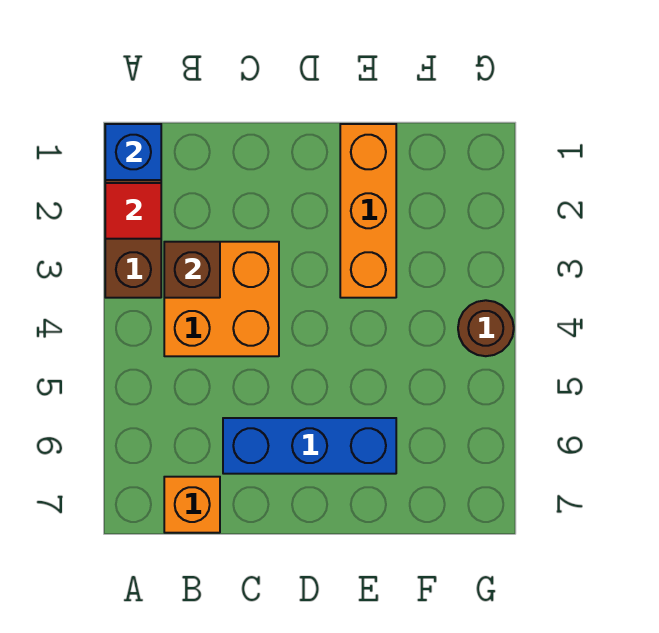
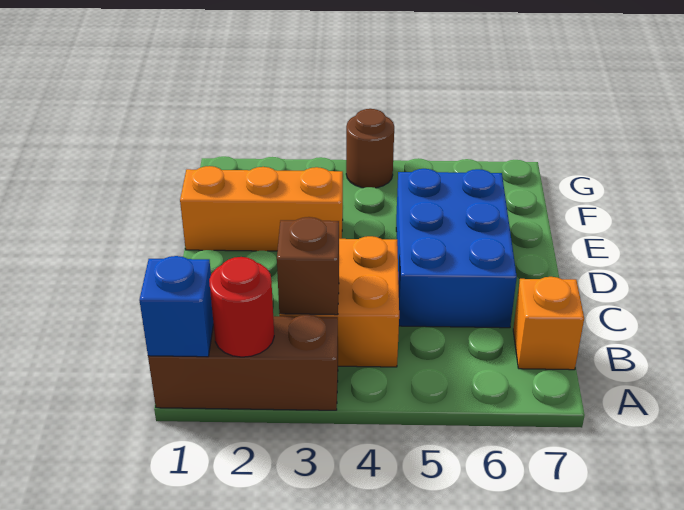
red 1x1 tile [105,183,161,239] -> red 1x1 round brick [209,257,274,357]
blue 1x3 brick [223,418,396,474] -> blue 2x3 brick [396,169,517,328]

